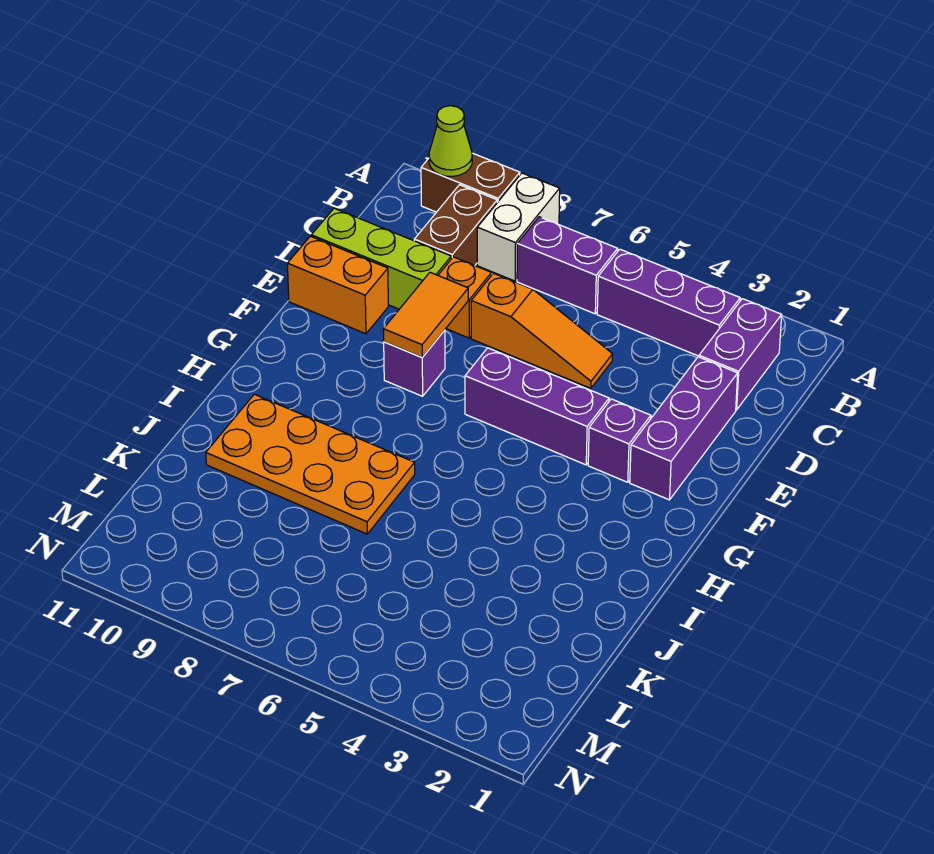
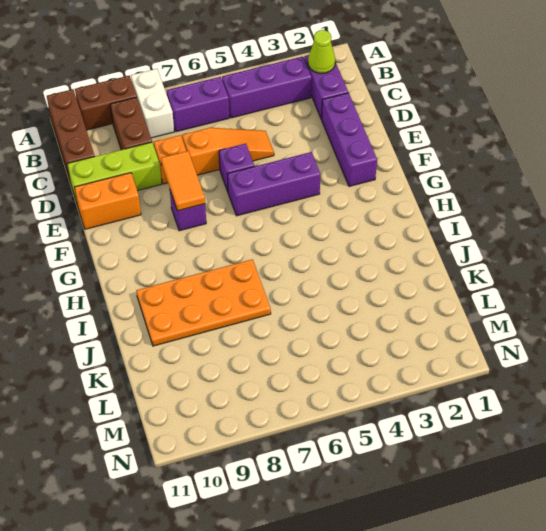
lime 1x1 cone [429,106,472,176] -> lime 1x1 cone moved to [308,30,335,73]
none -> brown 1x3 brick [47,89,95,179]
purple 1x1 brick [588,399,651,482] -> purple 1x1 brick moved to [219,144,254,191]

